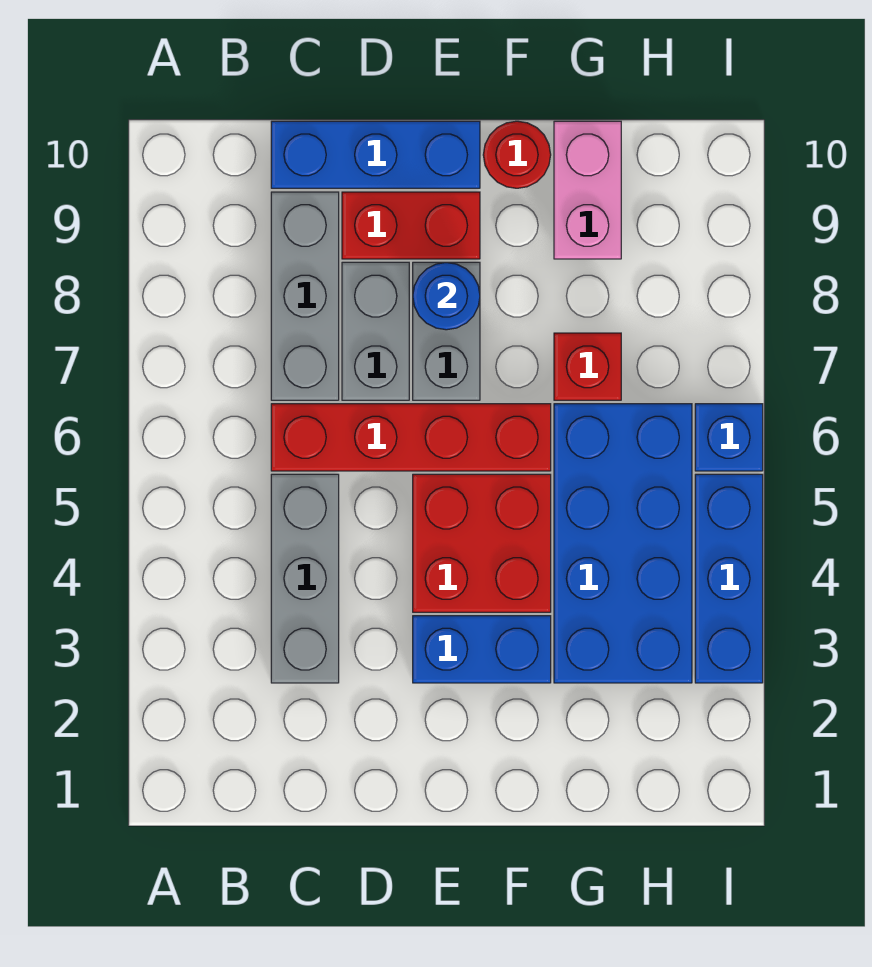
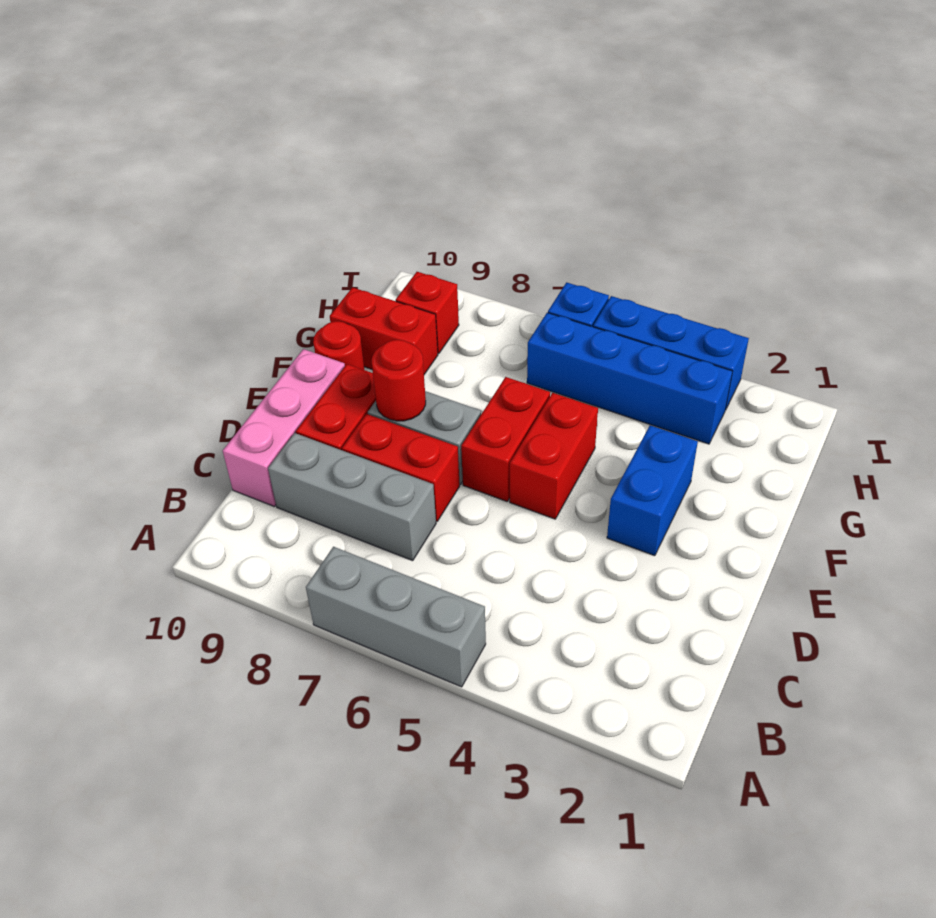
grey 1x3 brick [271,474,339,683] -> grey 1x3 brick moved to [306,547,486,687]
red 1x4 brick [271,404,551,471] -> red 1x2 brick [461,377,550,502]
blue 1x3 brick [271,121,480,188] -> pink 1x3 brick [223,349,345,506]
grey 1x2 brick [342,262,409,400] -> red 1x2 brick [342,414,460,522]
red 2x2 brick [413,474,551,612] -> red 1x2 brick [510,393,598,519]
blue 1x1 round brick [413,263,480,330] -> red 1x1 round brick [372,340,426,421]
blue 2x4 brick [554,404,692,683] -> blue 1x4 brick [527,313,732,444]
red 1x1 brick [554,333,621,400] -> red 1x1 brick moved to [396,272,459,354]
pink 1x2 brick [554,121,621,259] -> red 1x2 brick [330,287,438,374]

